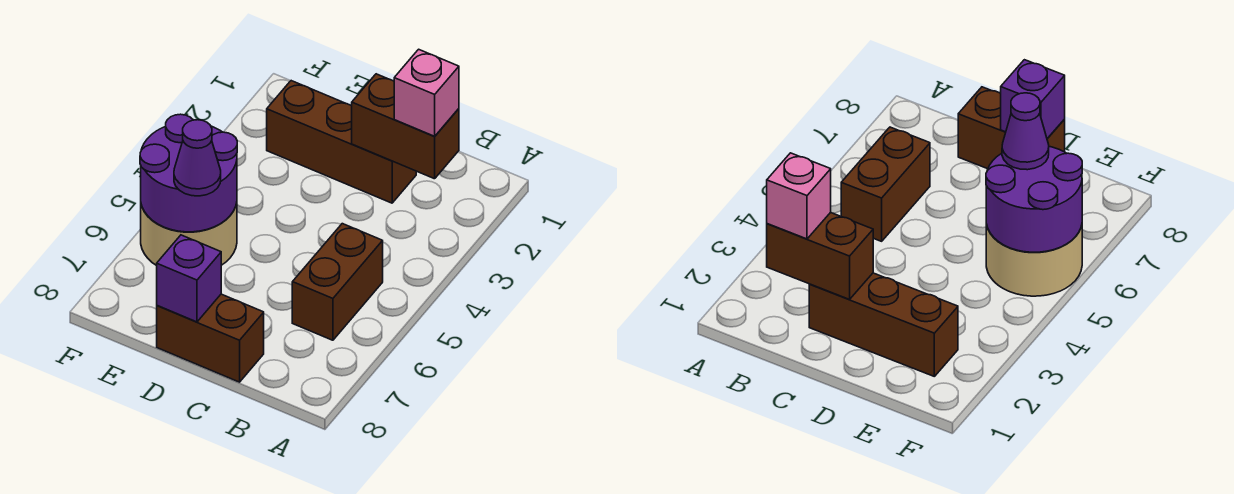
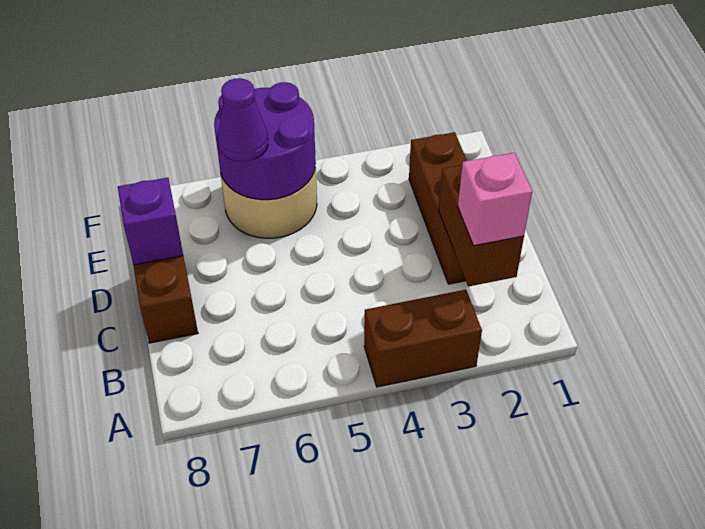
brown 1x2 brick [292,224,383,340] -> brown 1x2 brick moved to [364,290,482,387]

